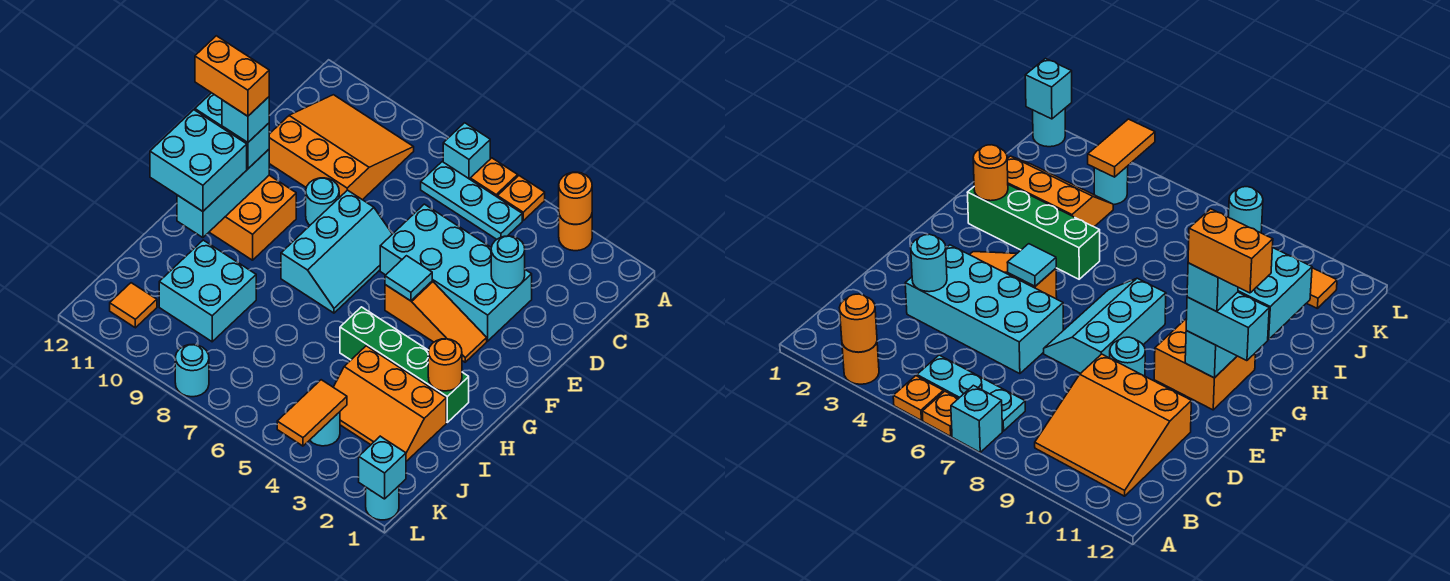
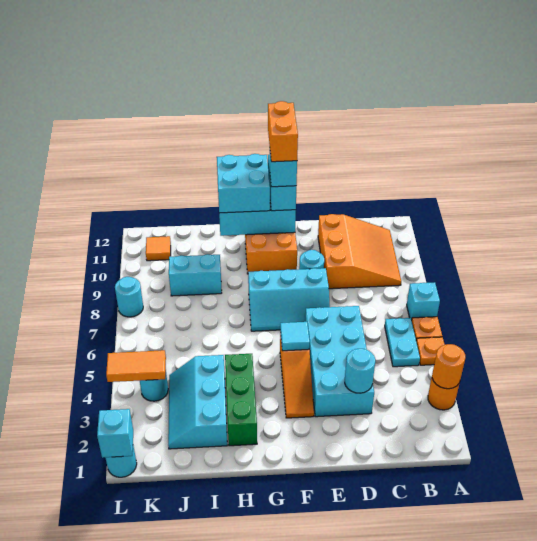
cyan 1x3 plate [421,162,522,239] -> cyan 1x2 plate [385,318,420,367]
green 1x4 brick [340,307,469,422] -> green 1x3 brick [225,354,257,446]
orange 1x1 round brick [428,339,462,391] -> none
orange 2x3 slope [333,346,446,461] -> cyan 2x3 slope [168,355,227,449]
cyan 2x2 brick [159,240,256,342] -> cyan 1x2 brick [169,254,222,296]

